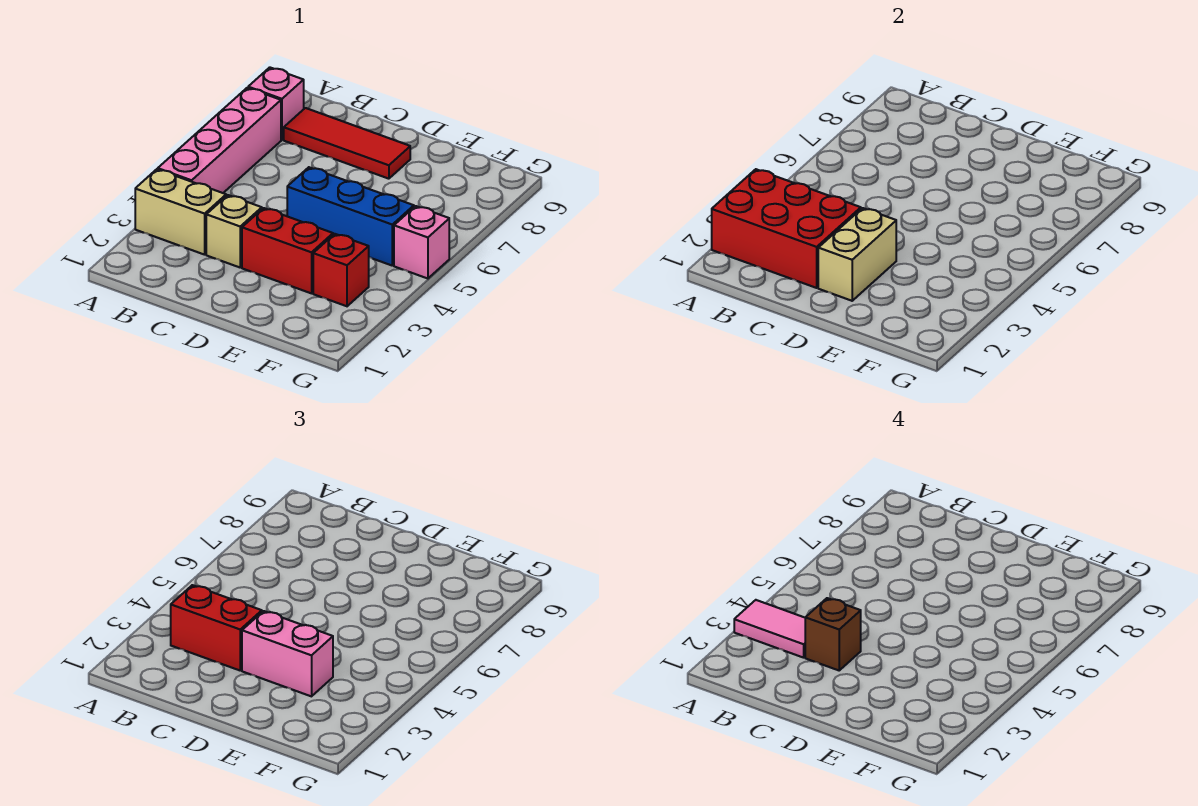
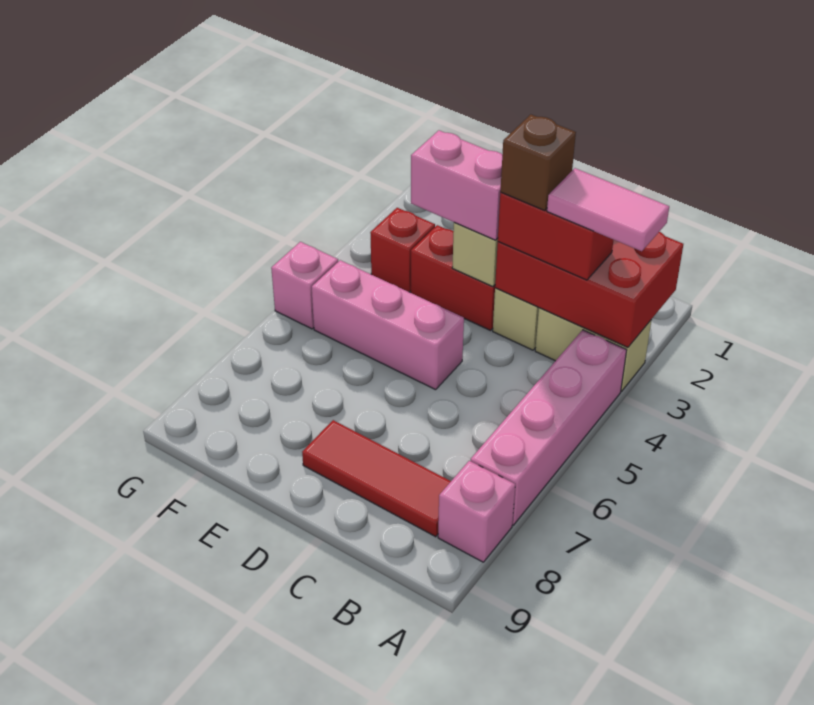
blue 1x3 brick [287,167,414,265] -> pink 1x3 brick [312,260,464,390]

